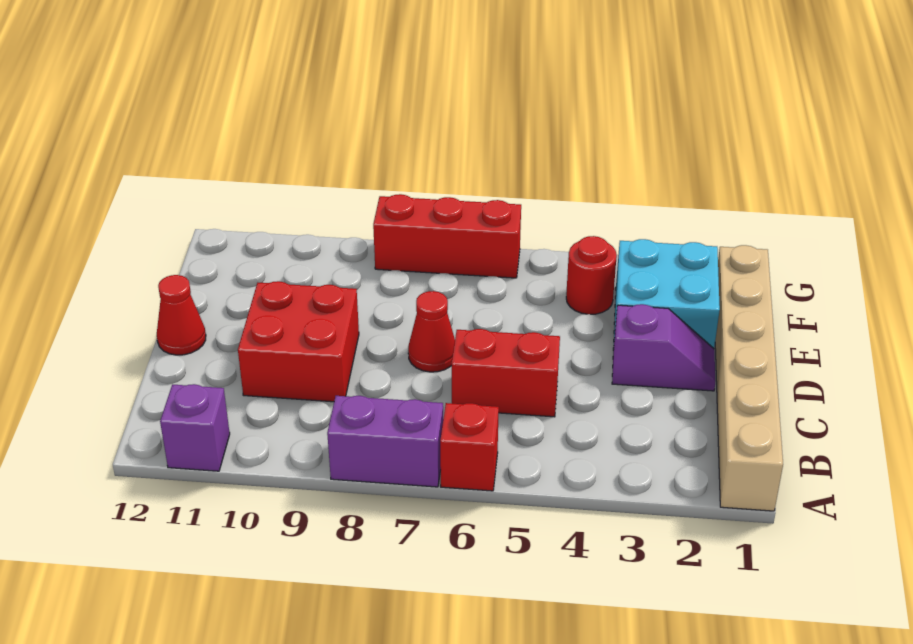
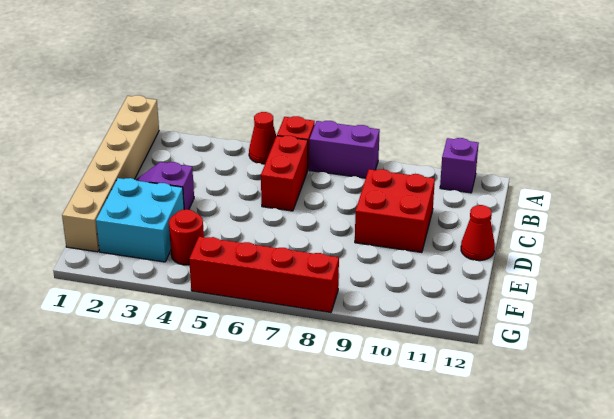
red 1x2 brick [452,329,560,417] -> red 1x2 brick turned to [261,136,308,211]
red 1x1 cone [408,291,455,372] -> red 1x1 cone moved to [249,112,276,164]
red 1x3 brick [373,194,521,278] -> red 1x4 brick [189,237,339,313]

